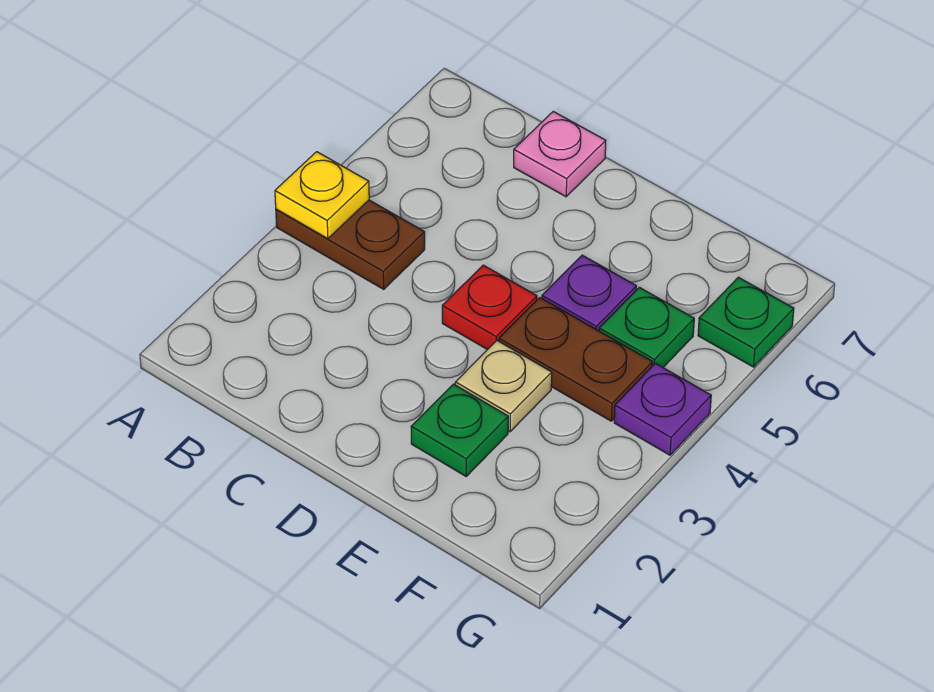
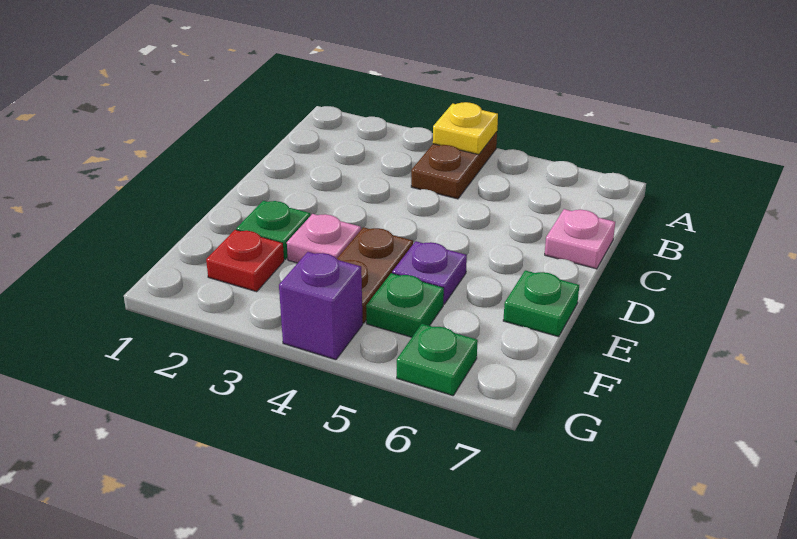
red 1x1 plate [442,265,537,350] -> red 1x1 plate moved to [206,230,284,292]
tan 1x1 plate [455,341,552,432] -> pink 1x1 plate [287,214,361,263]
none -> green 1x1 plate [503,270,579,337]
purple 1x1 plate [614,363,711,455] -> purple 1x1 brick [279,252,363,360]

